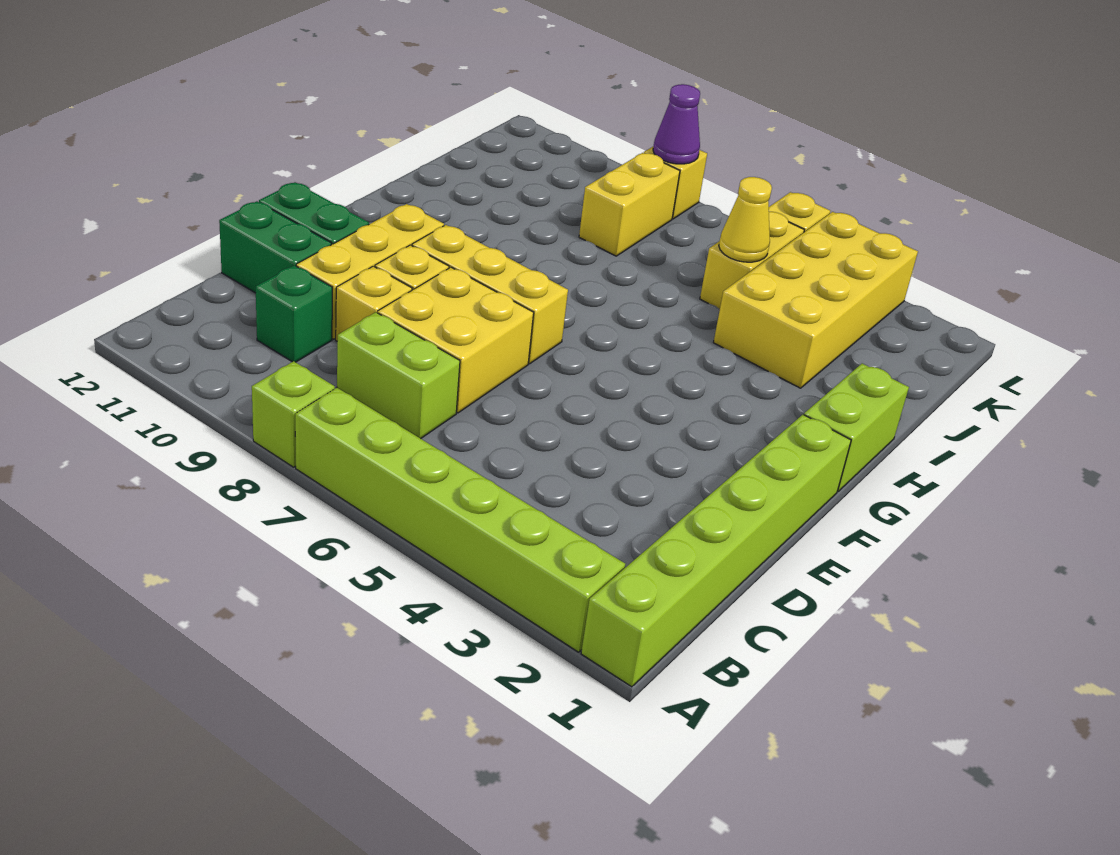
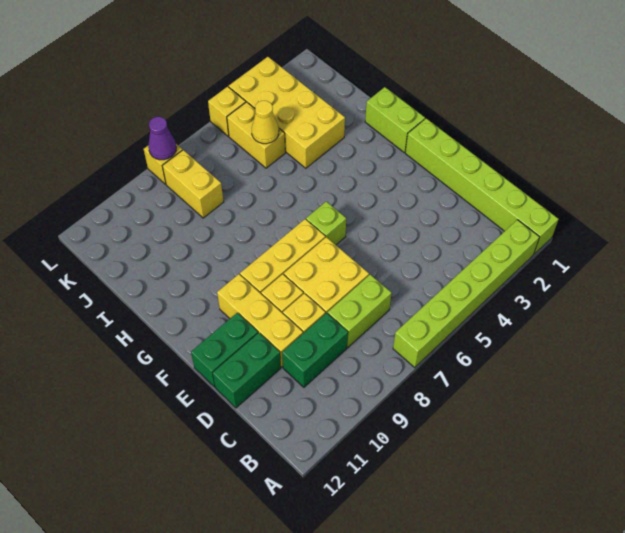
lime 1x1 brick [252,361,335,467] -> lime 1x1 brick moved to [306,201,346,245]
green 1x1 brick [256,265,332,362] -> green 1x2 brick [282,313,348,387]

